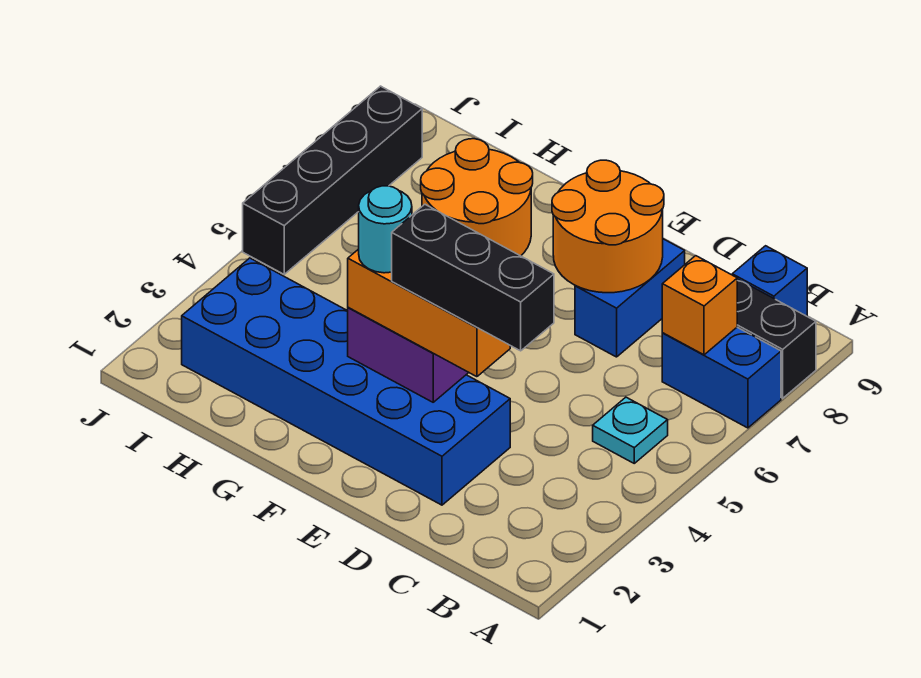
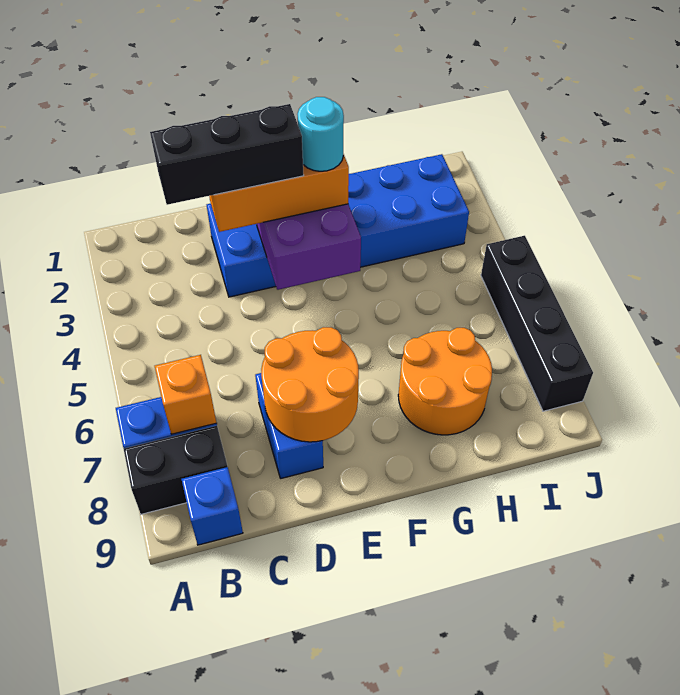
cyan 1x1 plate [593,397,668,463] -> none

